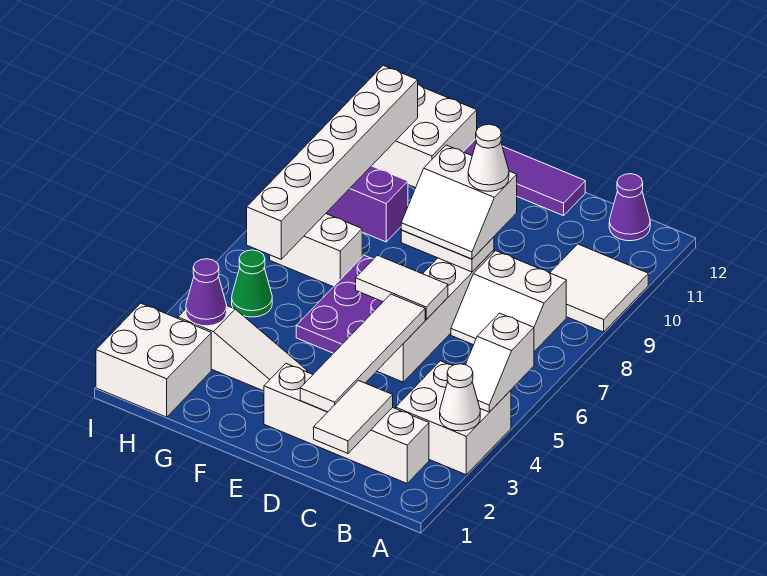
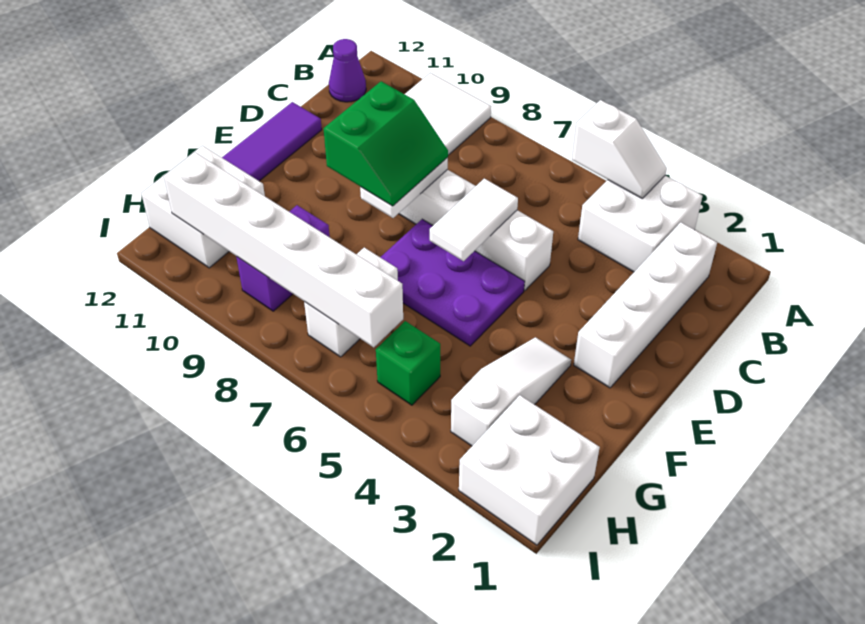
white 1x1 cone [440,364,480,431] -> none
white 2x2 slope [451,251,566,352] -> none
white 1x2 tile [314,380,393,453] -> none
white 1x4 tile [300,294,425,412] -> none
white 2x2 slope [401,145,517,259] -> green 2x2 slope [323,81,448,206]
white 1x1 cone [468,124,509,191] -> none
purple 1x1 cone [186,259,227,326] -> none
green 1x1 cone [232,250,272,317] -> green 1x1 brick [376,321,440,405]

